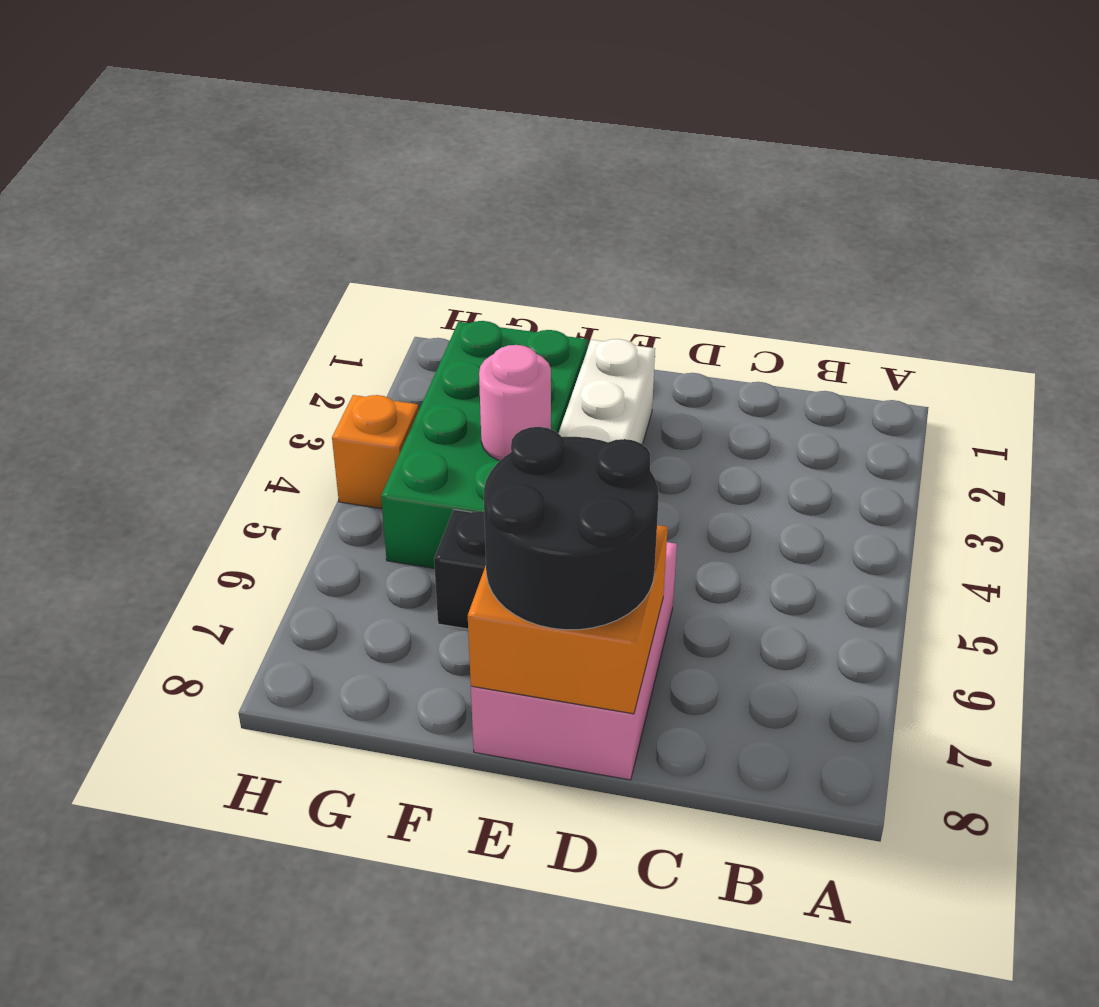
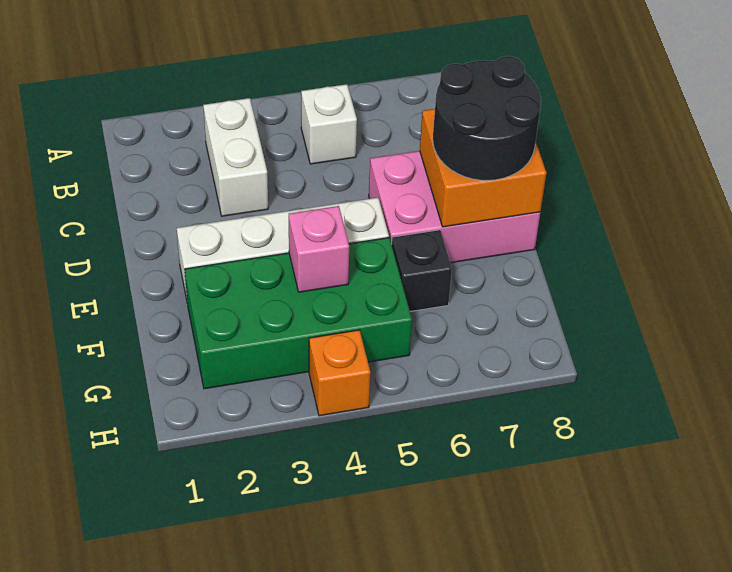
none -> white 1x2 brick [203,98,268,216]
none -> white 1x1 brick [301,84,357,164]
pink 1x1 round brick [479,345,551,461] -> pink 1x1 brick [289,206,349,292]

